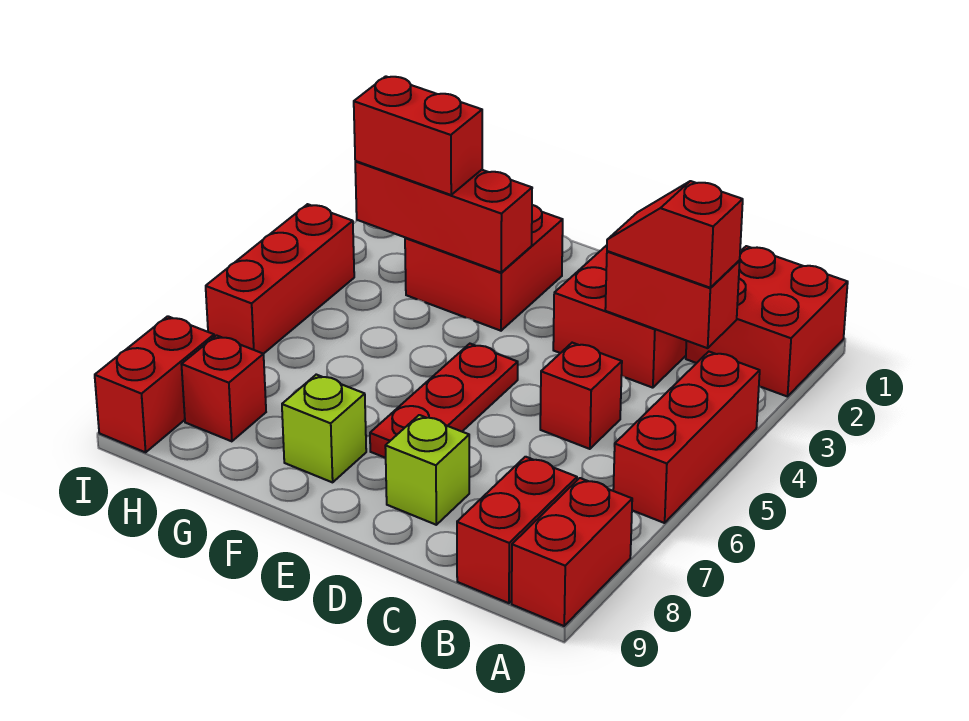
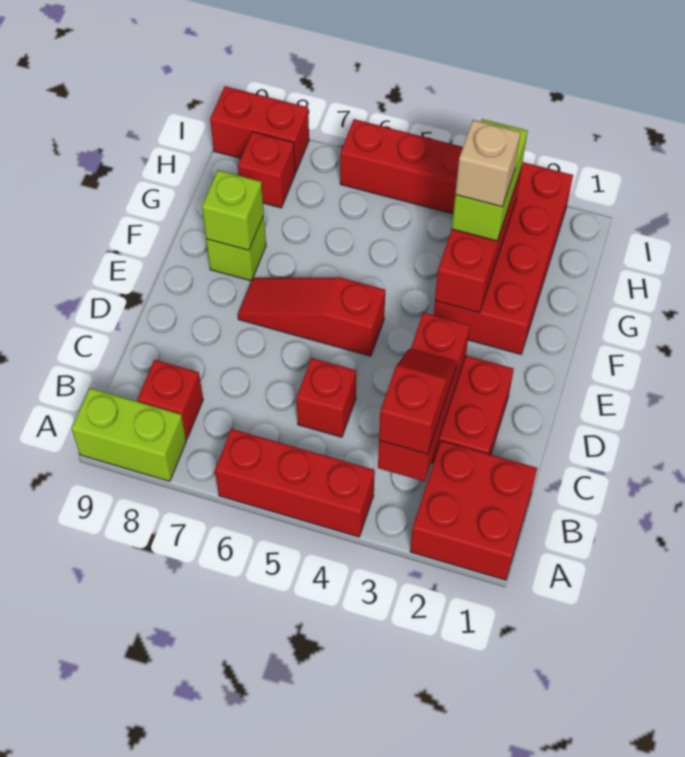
red 1x2 brick [512,478,632,626] -> lime 1x2 brick [72,388,186,481]
red 1x2 brick [605,251,740,348] -> red 1x3 brick [378,312,470,482]
red 1x2 brick [457,457,577,603] -> red 1x1 brick [137,360,203,439]
lime 1x1 brick [385,415,469,525] -> lime 1x1 brick moved to [202,170,264,250]
red 1x3 plate [370,344,518,458] -> red 1x3 slope [238,277,385,356]
red 2x2 brick [405,205,563,331] -> red 2x4 brick [434,162,573,354]
red 1x2 brick [354,76,482,195] -> lime 1x2 brick [452,119,527,241]
none -> tan 1x1 brick [455,120,521,207]

